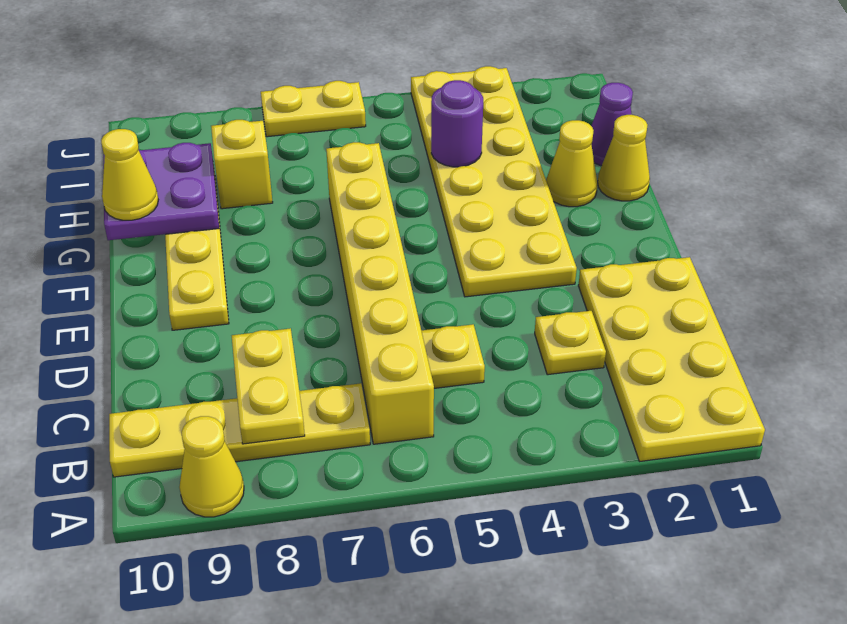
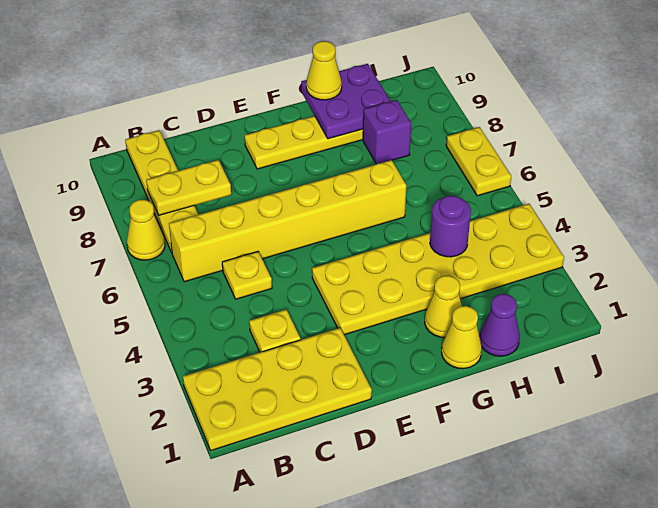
yellow 1x1 cone [179,416,244,517] -> yellow 1x1 cone moved to [127,200,165,260]
yellow 1x1 brick [211,120,273,209] -> purple 1x1 brick [363,100,411,164]

